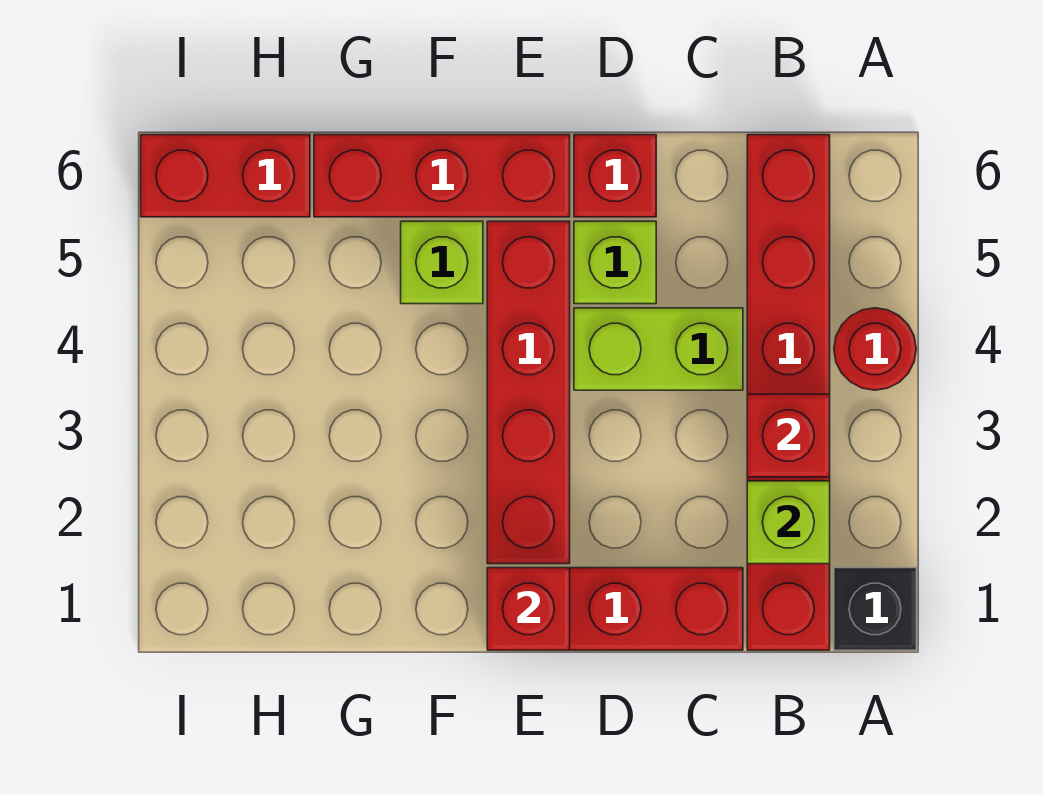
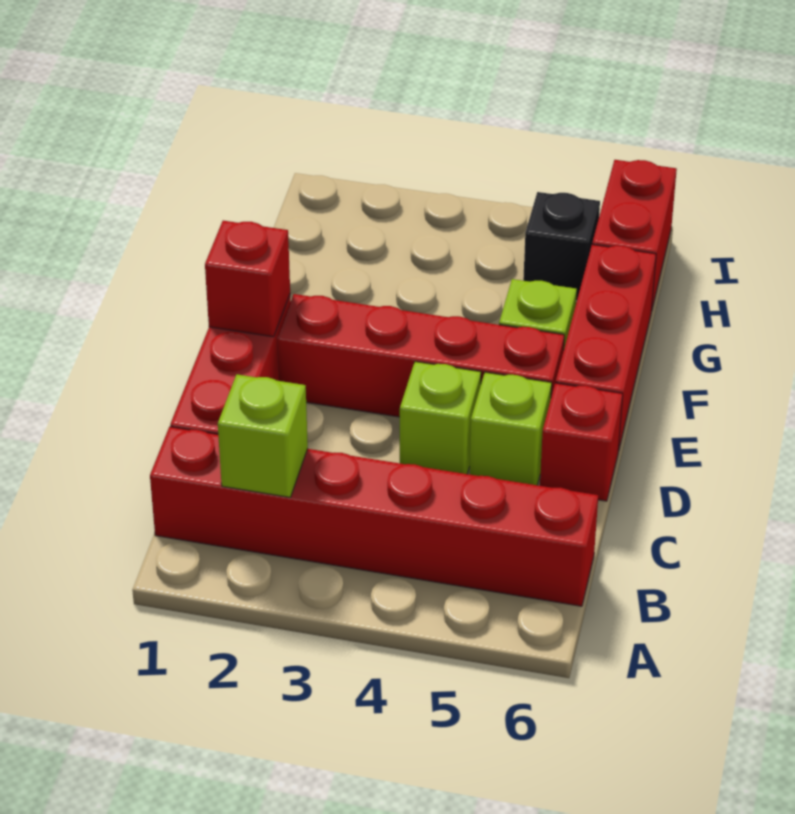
black 1x1 brick [834,568,916,650] -> black 1x1 brick moved to [523,192,600,301]
red 1x1 round brick [834,308,916,390] -> none
red 1x1 brick [747,394,830,477] -> none
lime 1x2 brick [574,308,743,390] -> lime 1x1 brick [400,362,481,474]

